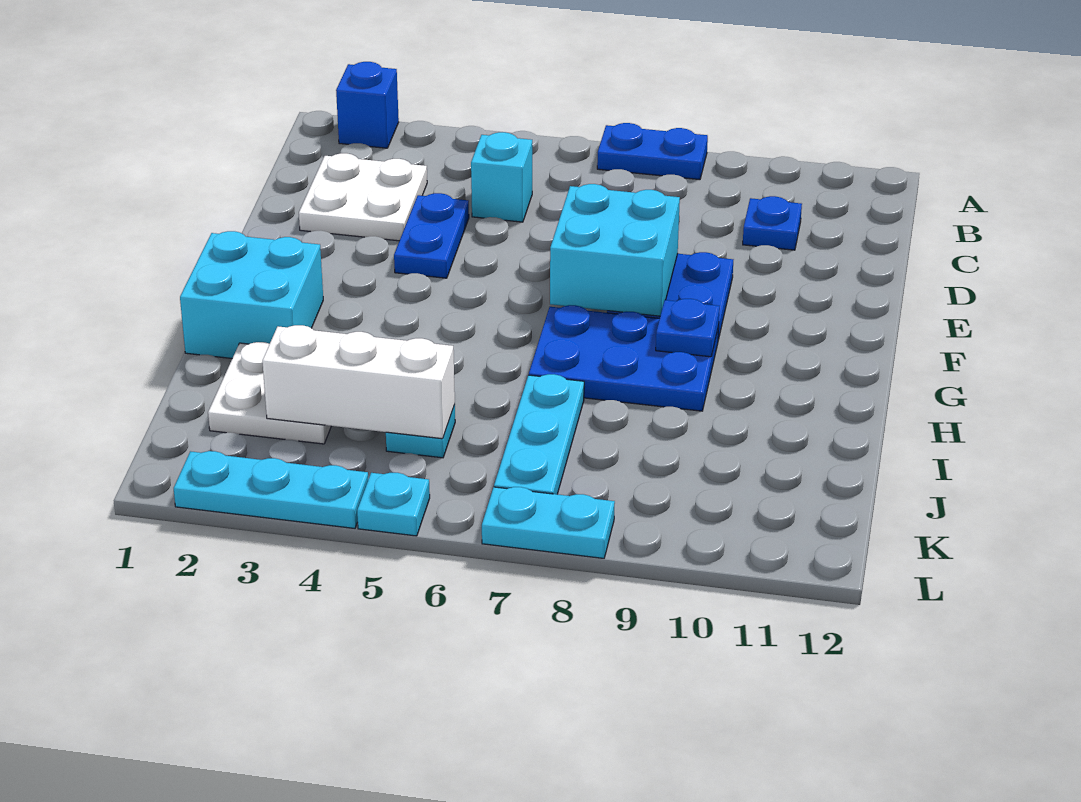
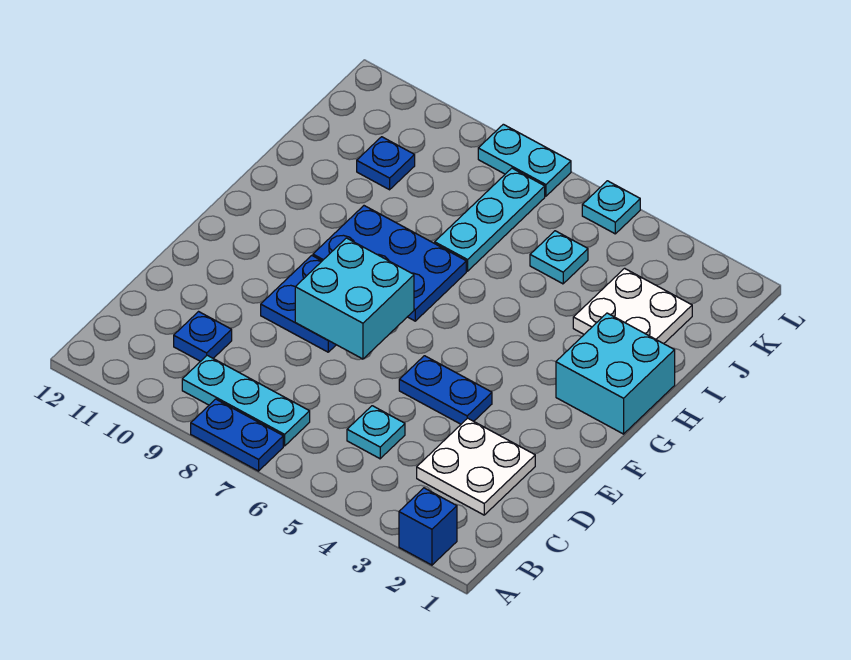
cyan 1x1 brick [471,132,532,222] -> cyan 1x1 plate [347,406,405,459]
blue 1x2 plate [394,193,469,278] -> blue 1x2 plate turned to [399,356,492,424]
blue 1x1 plate [656,299,720,357] -> blue 1x1 plate moved to [357,137,415,190]
white 1x3 brick [262,325,455,439] -> none
cyan 1x3 plate [174,451,368,528] -> cyan 1x3 plate moved to [182,355,310,446]

